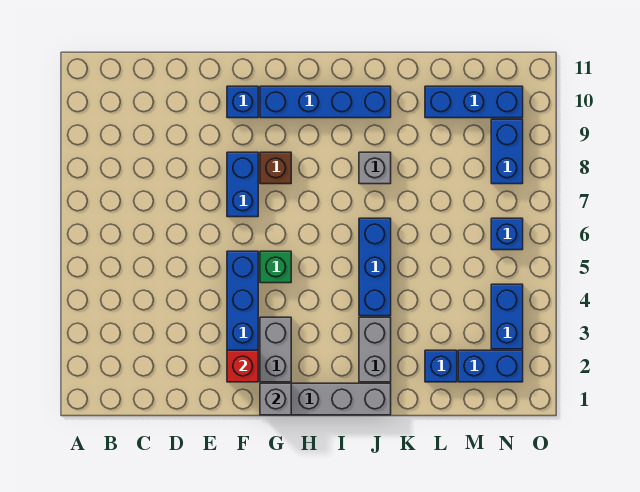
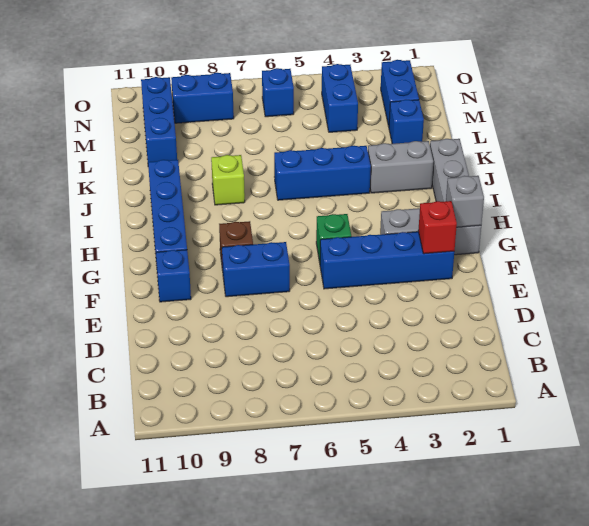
grey 1x1 brick [359,152,391,184] -> lime 1x1 brick [211,155,245,205]
blue 1x2 brick [491,284,523,349] -> blue 1x2 brick turned to [322,64,358,132]

